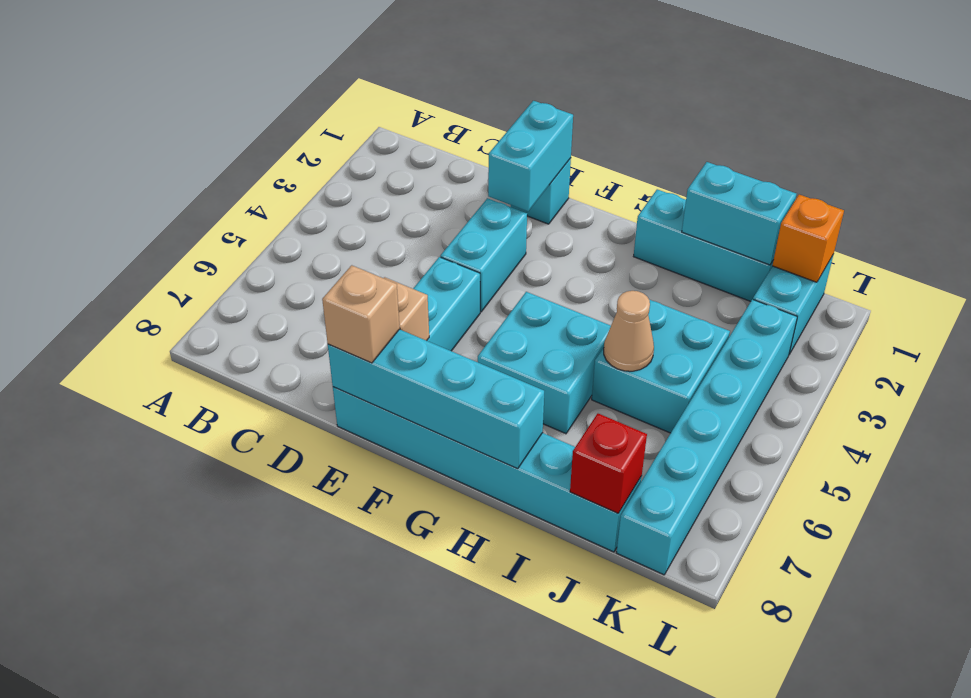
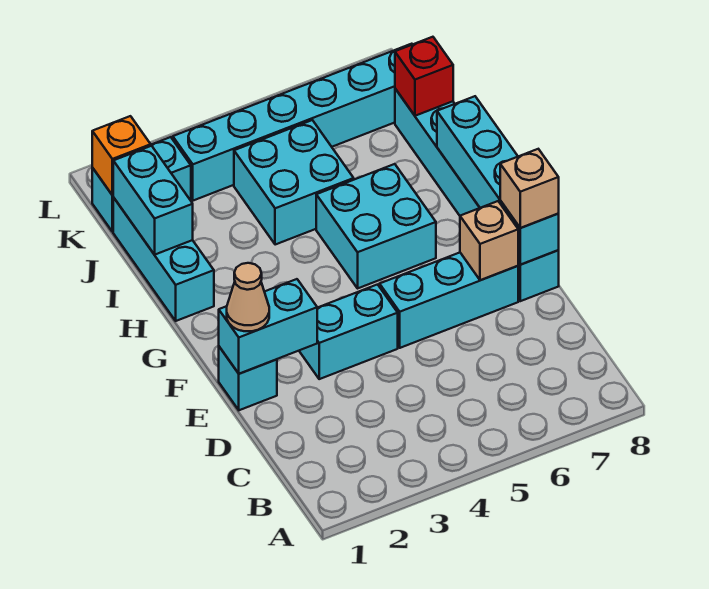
tan 1x1 cone [604,291,654,371] -> tan 1x1 cone moved to [227,263,269,331]

